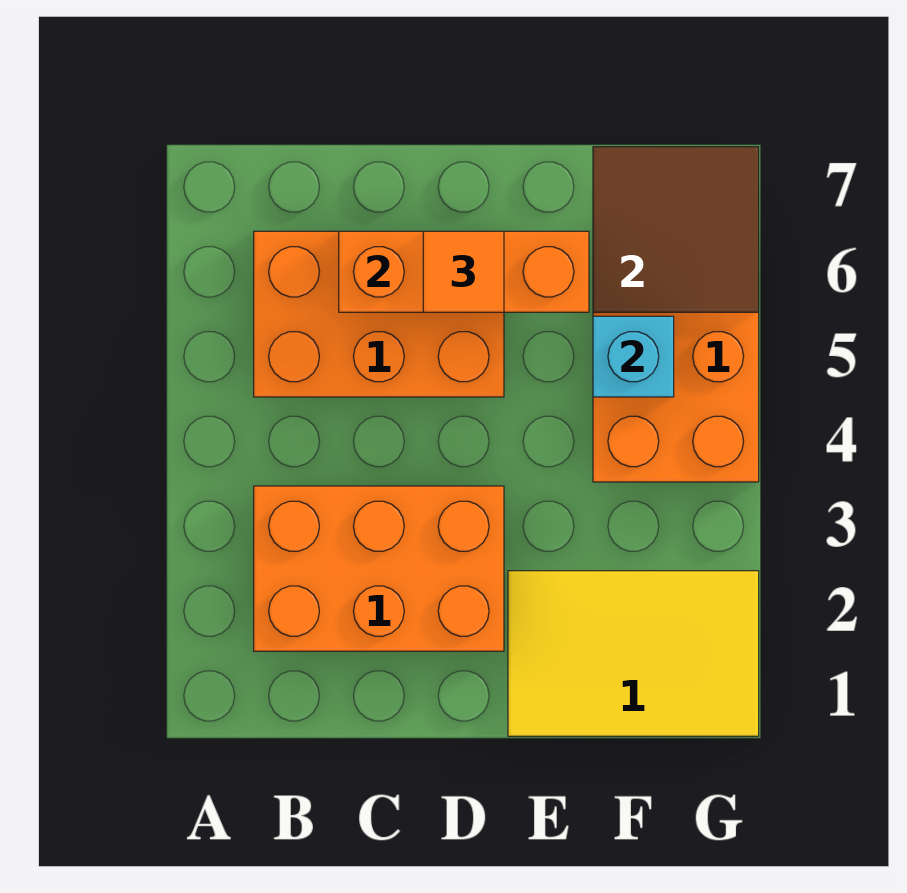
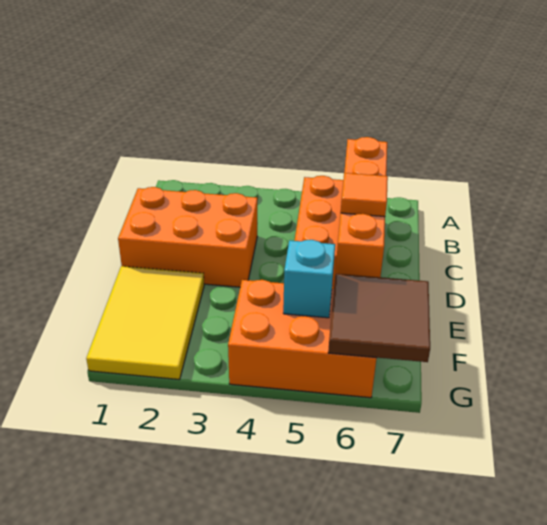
orange 2x3 brick [254,486,504,651] -> orange 2x3 brick turned to [118,187,257,287]
orange 1x3 brick [339,231,589,312] -> orange 1x4 brick [335,137,387,277]

